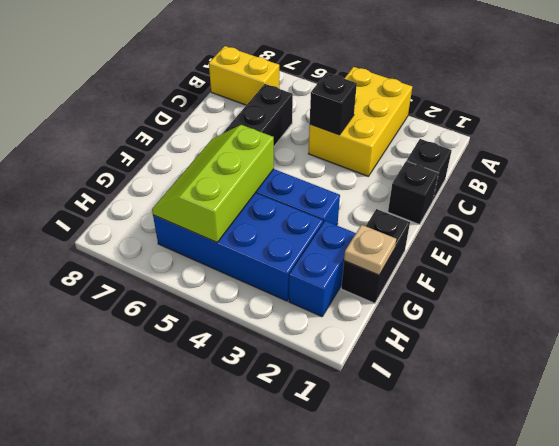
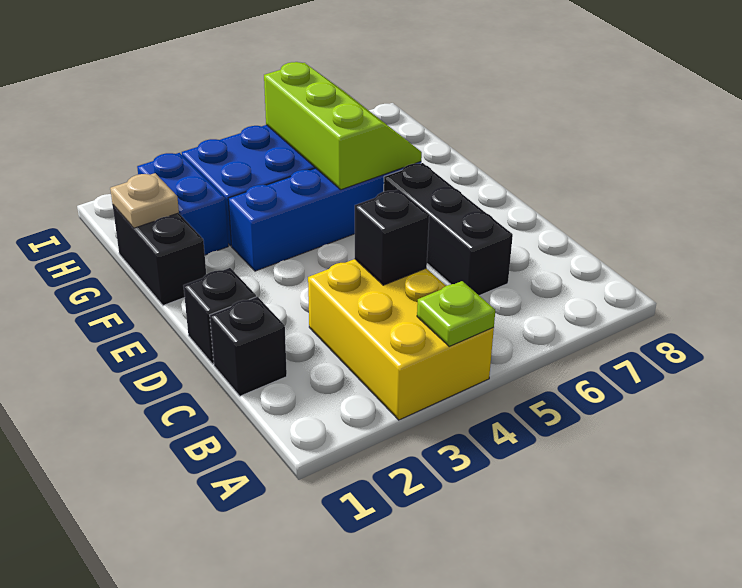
none -> lime 1x1 plate [417,281,495,346]
yellow 1x2 brick [209,46,279,105] -> none

